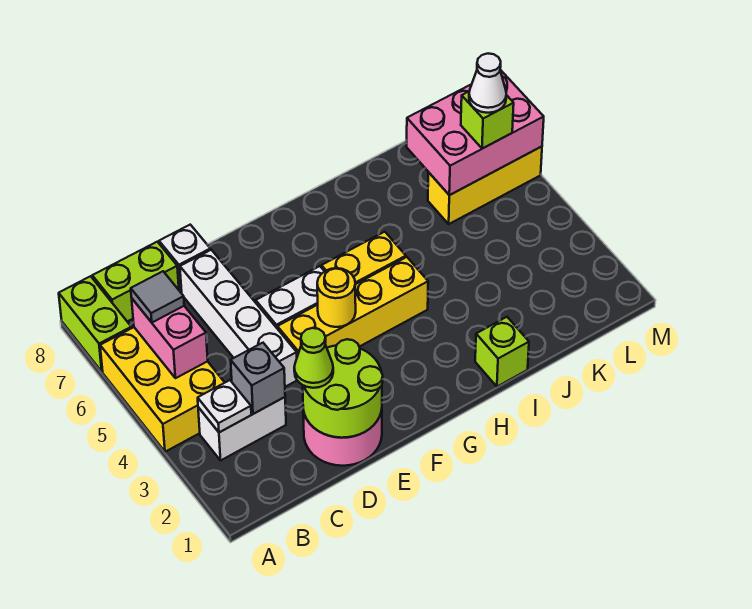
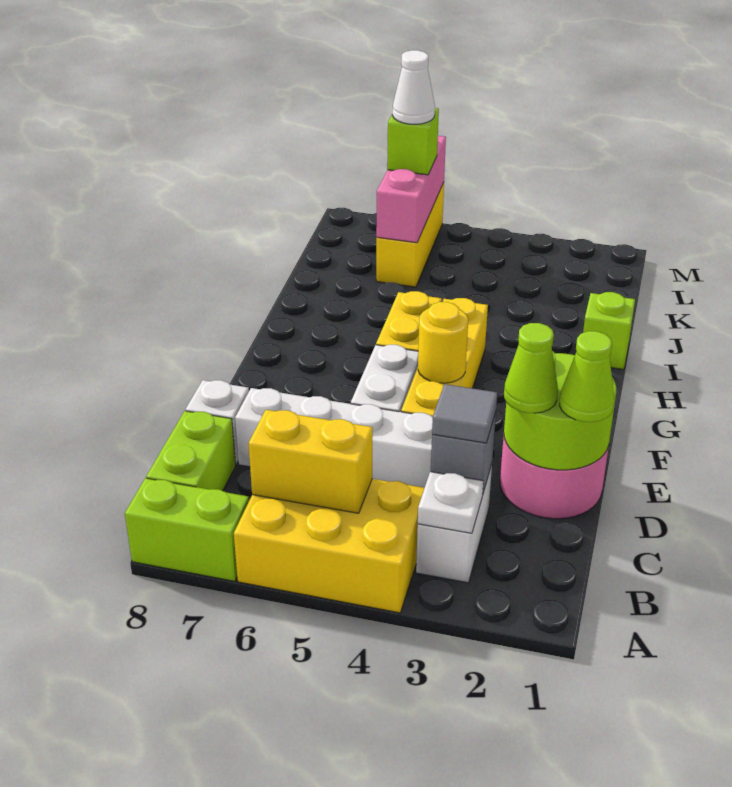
pink 1x2 brick [132,299,208,378] -> yellow 1x2 brick [248,410,373,513]
grey 1x1 tile [131,271,184,322] -> grey 1x1 tile moved to [432,384,497,443]
none -> lime 1x1 cone [560,331,615,422]
pink 2x3 brick [407,70,544,195] -> pink 1x3 brick [376,136,446,243]

